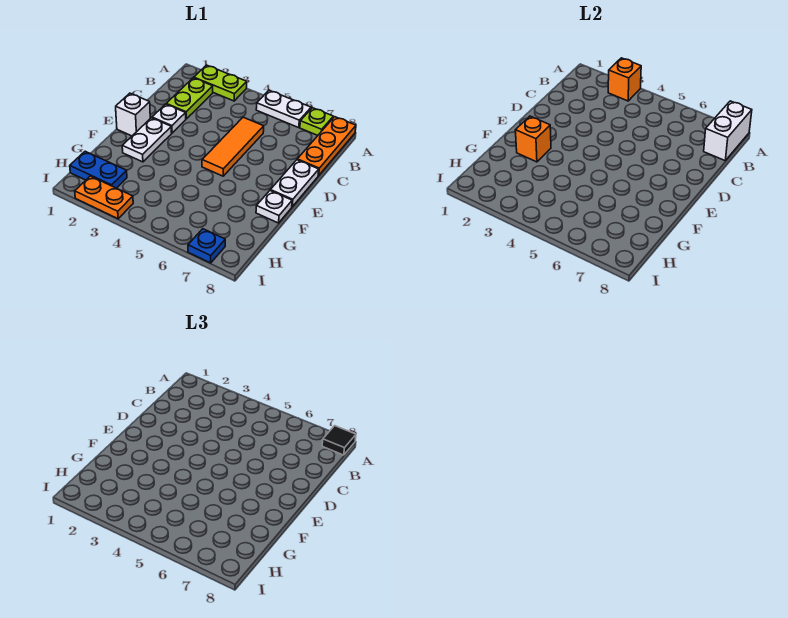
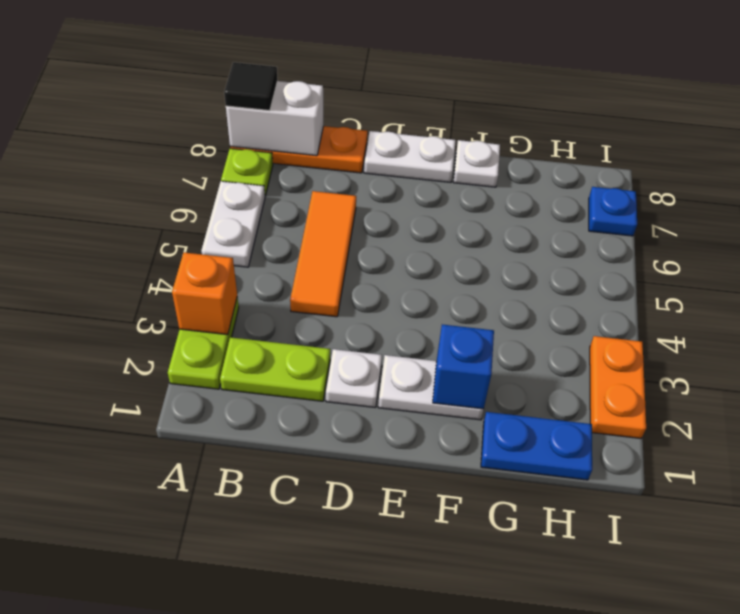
orange 1x3 tile [202,117,264,176] -> orange 1x3 tile turned to [290,191,356,317]
white 1x1 brick [116,93,150,136] -> none
orange 1x1 brick [515,116,551,162] -> blue 1x1 brick [433,325,494,409]
blue 1x2 plate [70,151,127,188] -> blue 1x2 plate turned to [481,412,592,480]

